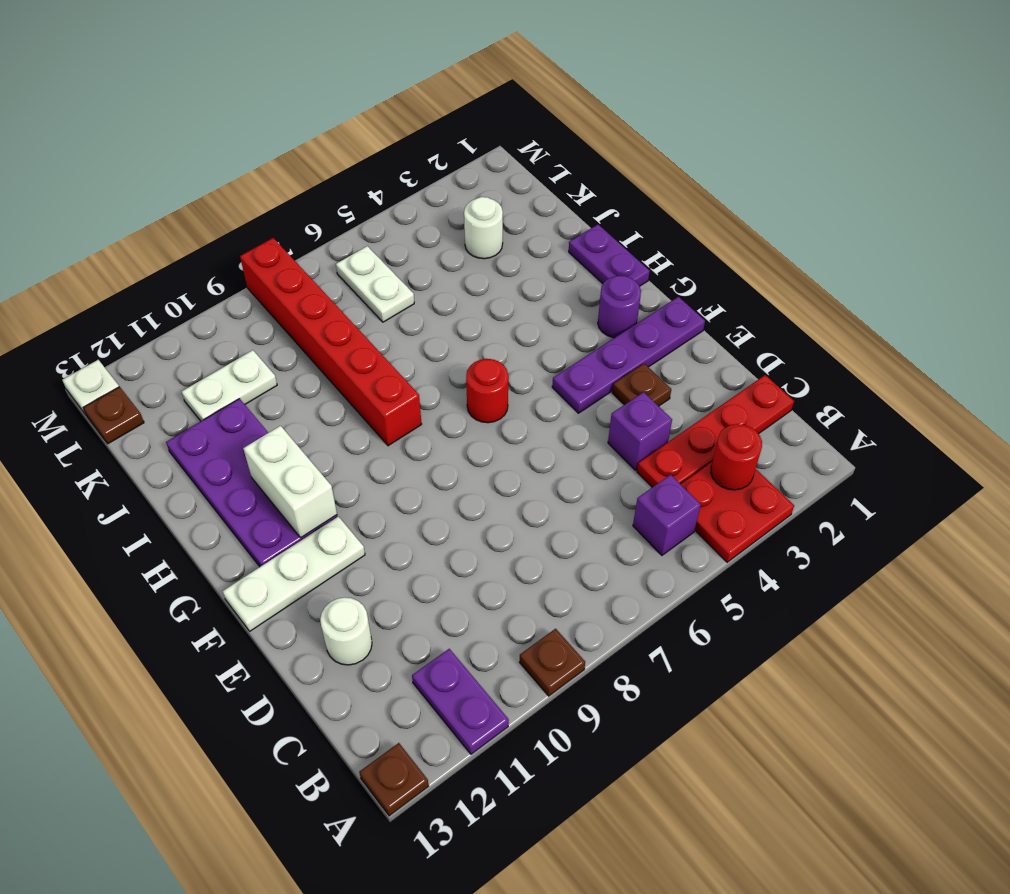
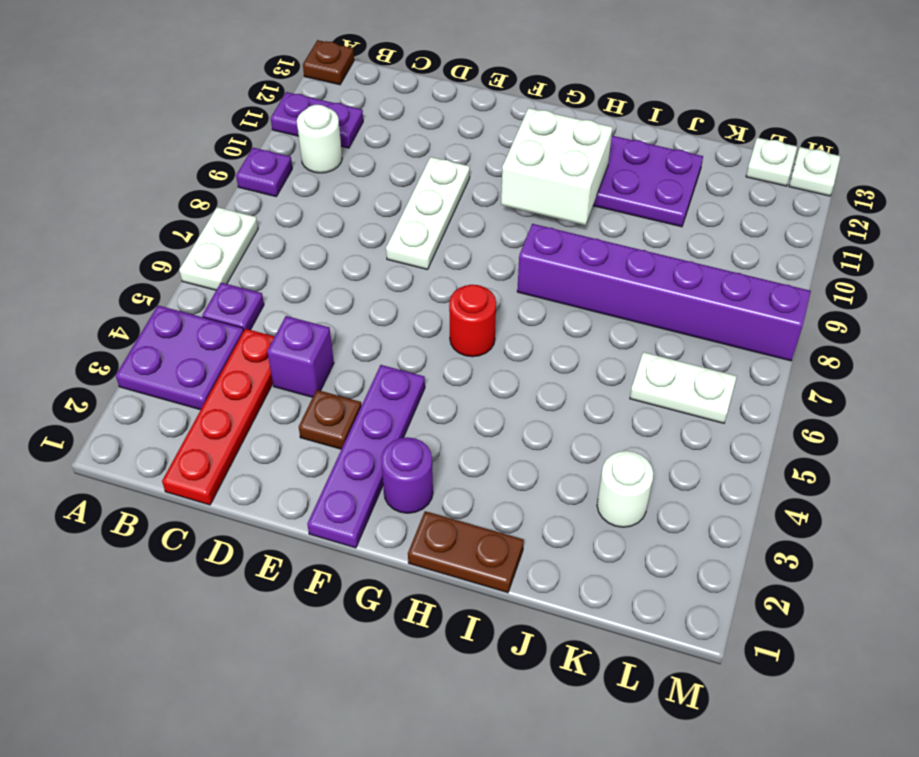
red 2x2 plate [681,462,794,562] -> purple 2x2 plate [116,305,243,410]
brown 1x1 plate [520,629,585,696] -> purple 1x1 plate [236,148,292,197]
red 1x1 round brick [711,424,762,490] -> none
purple 1x1 brick [633,475,701,555] -> purple 1x1 plate [202,283,264,331]
white 1x1 round brick [320,597,372,665] -> white 1x1 round brick moved to [297,105,342,173]
white 1x3 plate [223,516,365,631] -> white 1x3 plate moved to [386,157,470,270]
white 1x2 brick [243,426,337,538] -> white 2x2 brick [501,108,613,225]
purple 1x2 plate [569,225,650,286] -> brown 1x2 plate [408,511,524,593]
red 1x6 brick [240,238,422,446] -> purple 1x6 brick [517,224,811,361]
white 1x2 plate [182,350,277,421] -> white 1x2 plate moved to [179,207,258,290]
brown 1x1 plate [83,387,144,444] -> white 1x1 plate [746,138,797,186]

